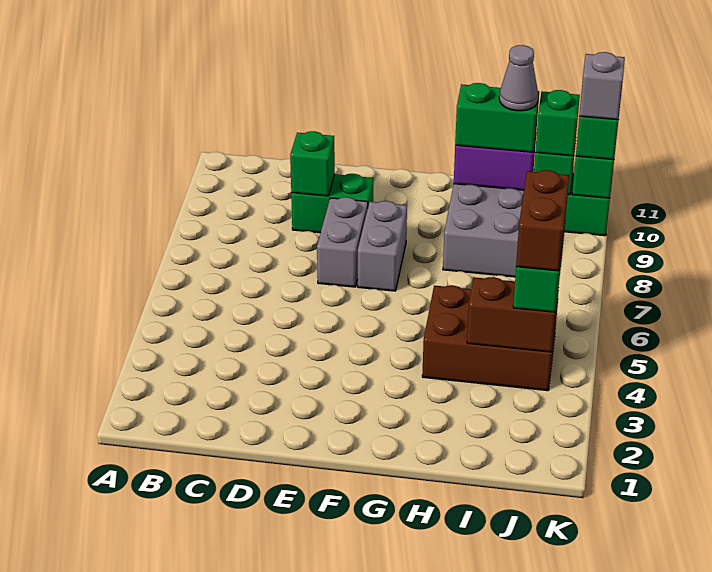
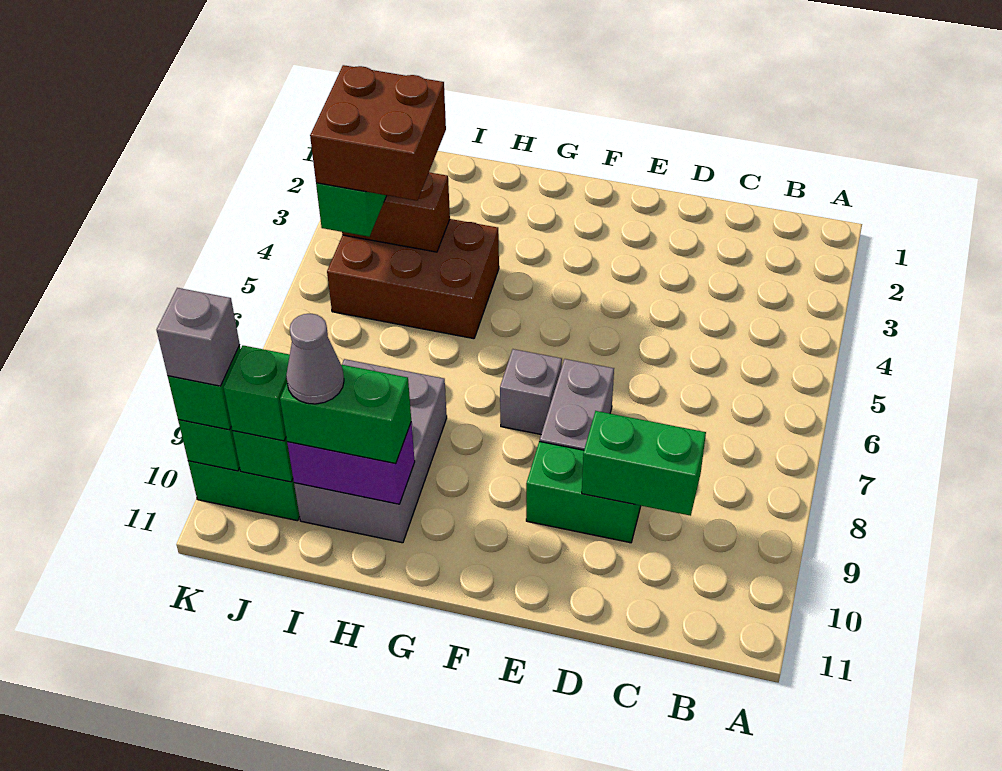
green 1x1 brick [290,131,335,196] -> green 1x2 brick [582,411,706,516]
grey 1x2 brick [358,201,407,291] -> grey 1x1 brick [500,349,562,434]
brown 1x2 brick [516,170,569,271] -> brown 2x2 brick [310,65,446,201]

